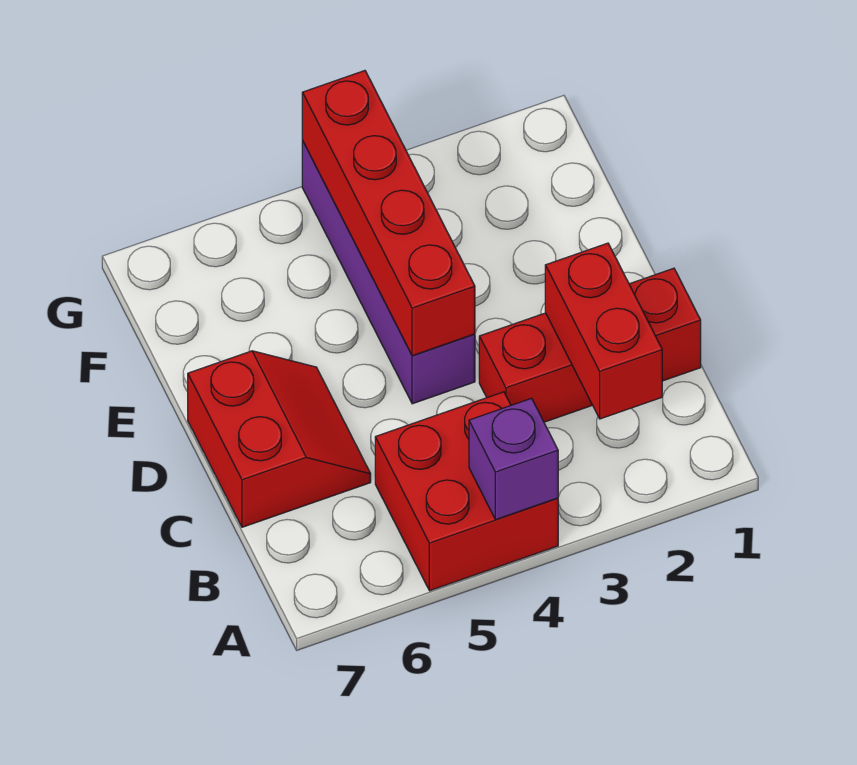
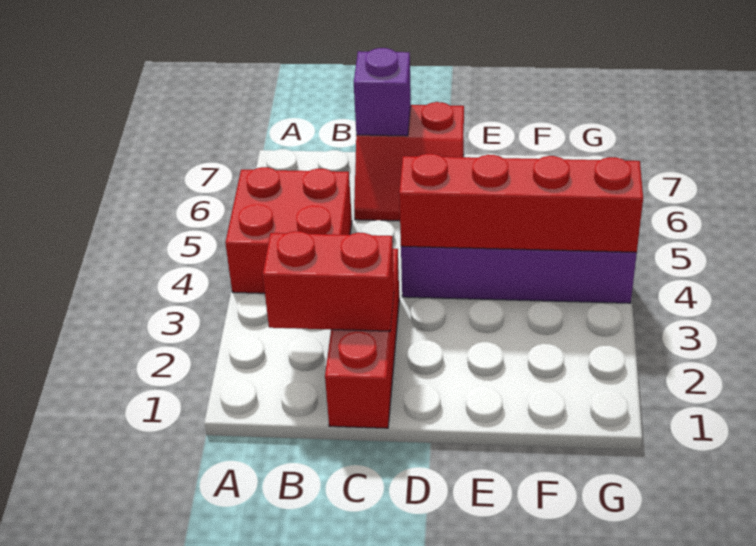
purple 1x1 brick [469,398,558,520] -> purple 1x1 brick moved to [354,48,411,136]

